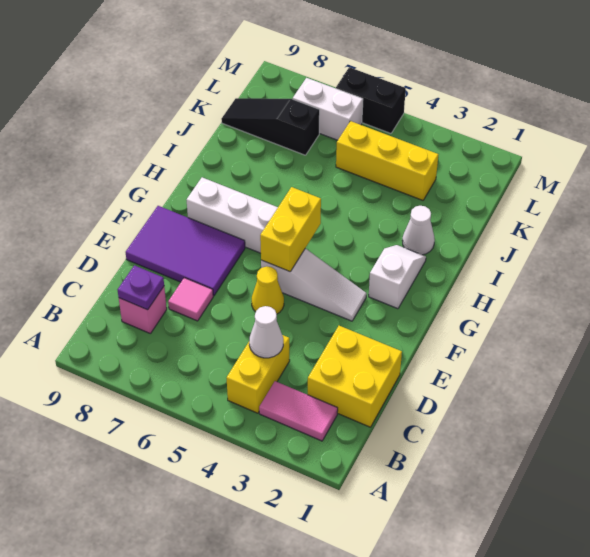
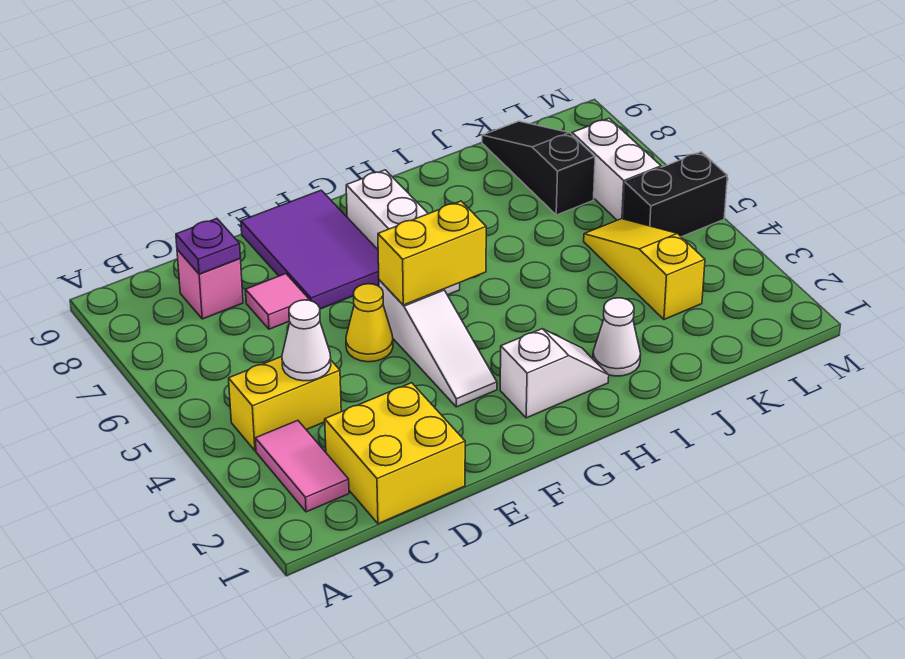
yellow 1x3 brick [336,121,438,200] -> yellow 1x3 slope [584,219,705,320]
black 1x2 brick [336,67,406,133] -> black 1x2 brick turned to [623,152,728,237]

